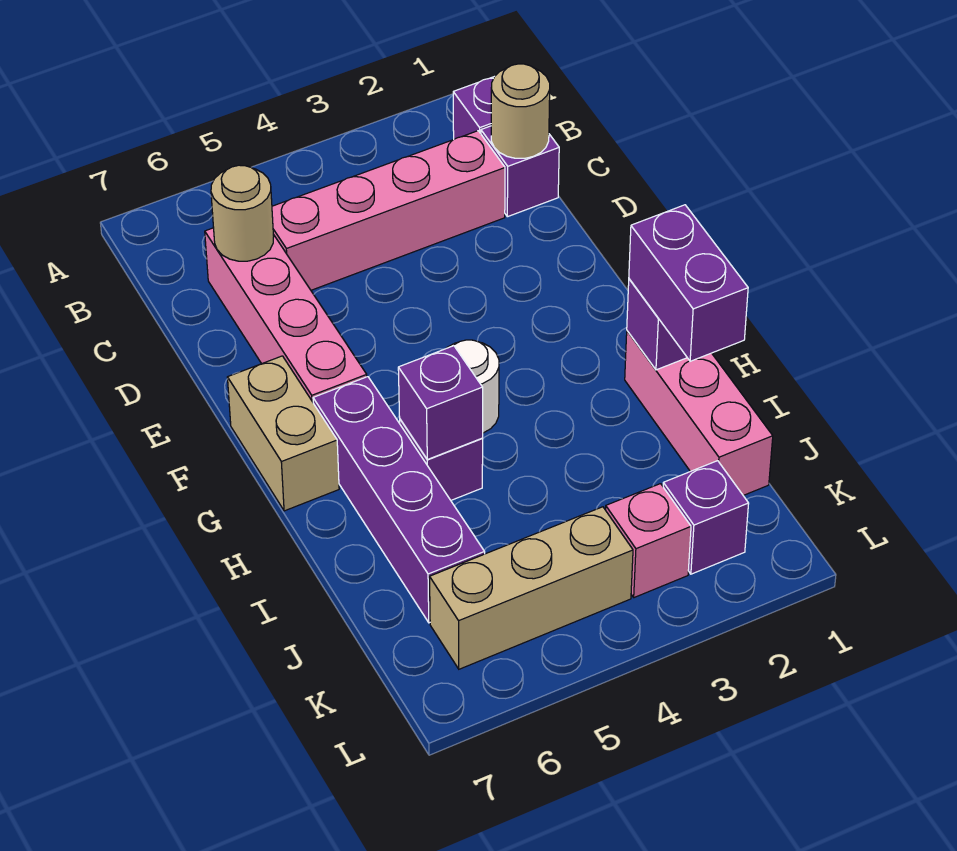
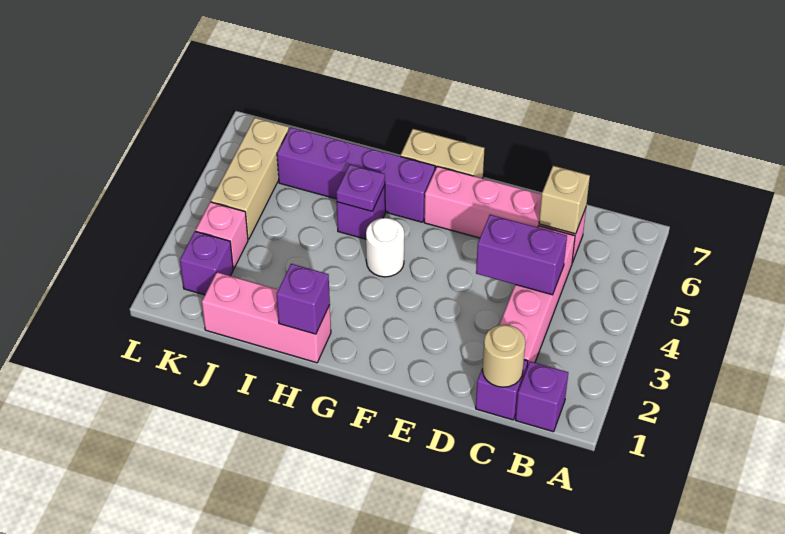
tan 1x1 round brick [211,165,274,261] -> tan 1x1 brick [539,166,590,234]
purple 1x2 brick [629,205,748,361] -> purple 1x2 brick moved to [476,215,567,295]
purple 1x1 brick [398,346,483,460] -> purple 1x1 plate [336,165,385,211]

